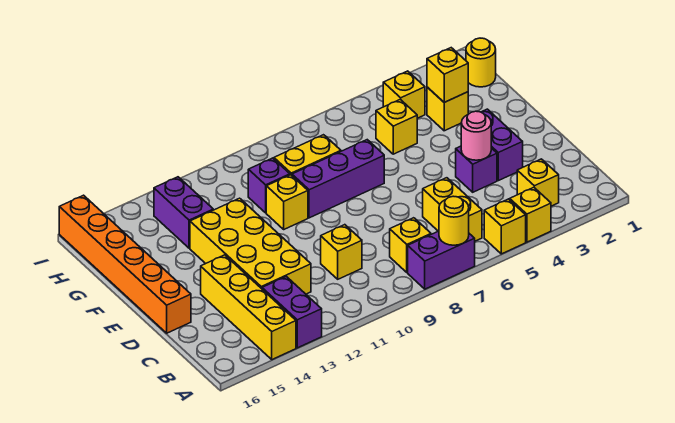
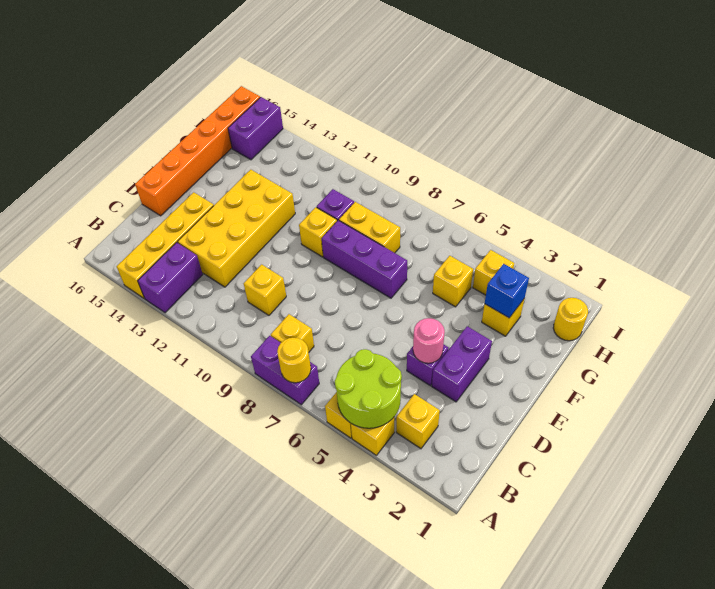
none -> lime 2x2 round brick [335,349,402,428]
yellow 1x2 brick [423,178,482,241] -> none
yellow 1x1 brick [427,48,468,102] -> blue 1x1 brick [485,264,529,318]
purple 1x2 brick [154,177,213,248] -> purple 1x2 brick moved to [228,97,283,160]

